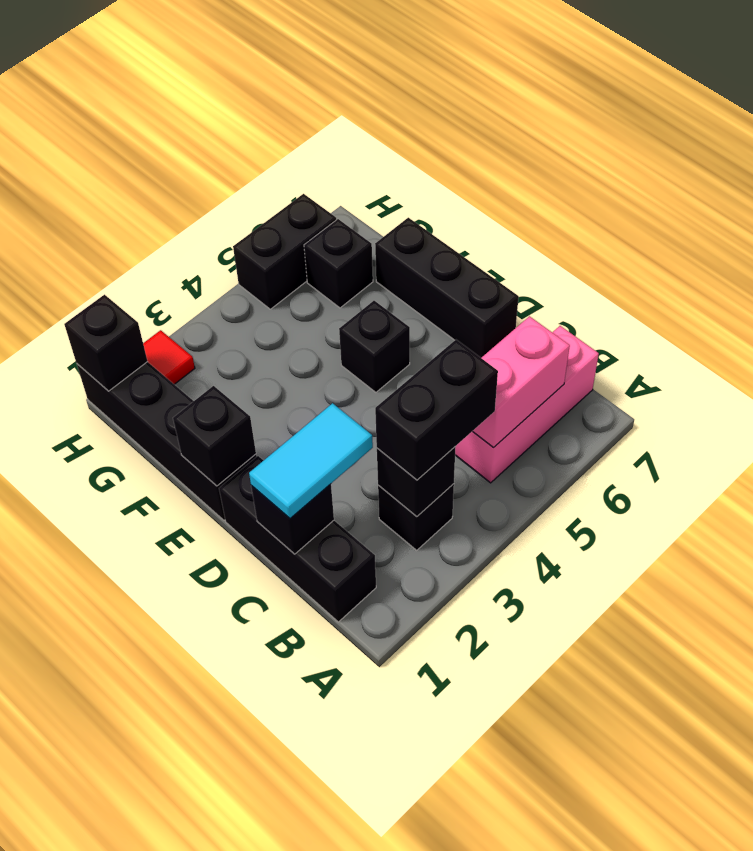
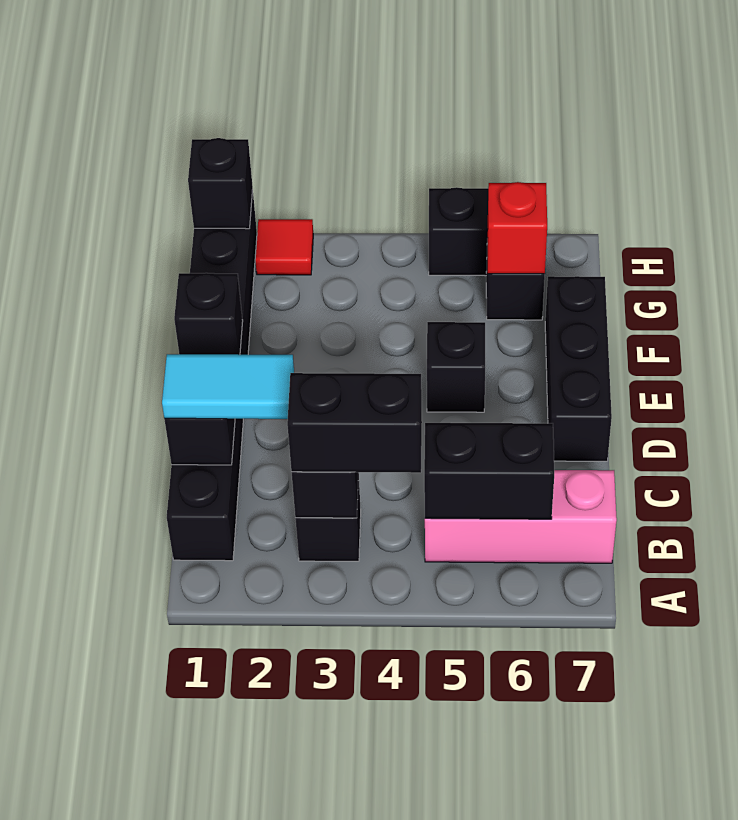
pink 1x2 brick [473,316,570,448] -> black 1x2 brick [424,423,554,519]
none -> red 1x1 brick [487,182,547,274]

